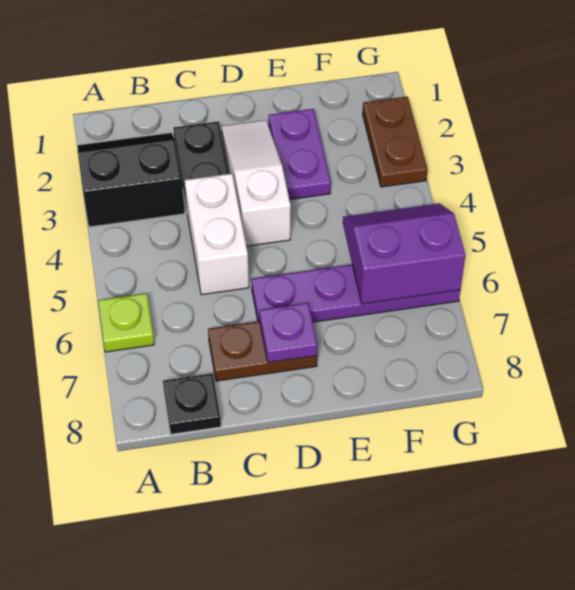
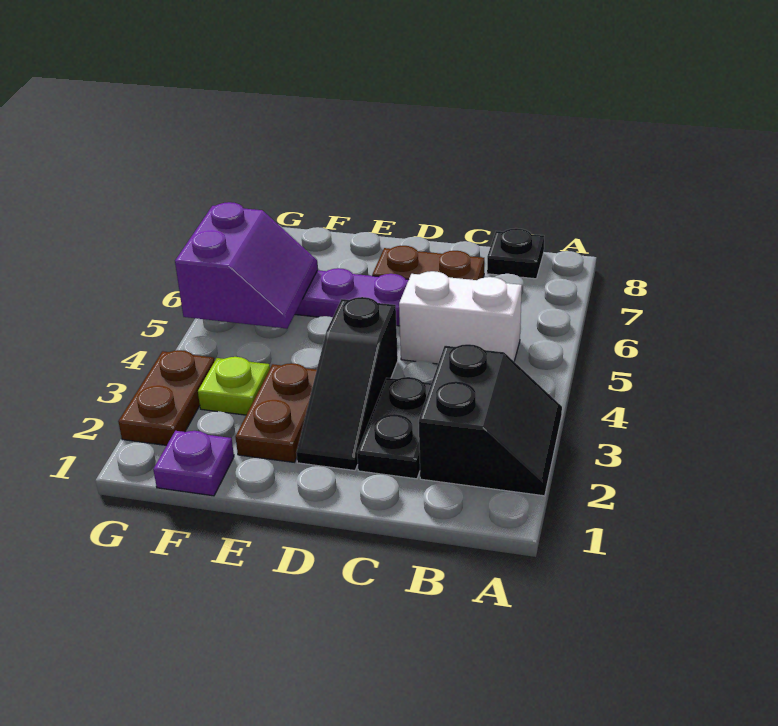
black 2x2 slope [78,133,185,227] -> black 2x2 slope turned to [419,344,562,496]
lime 1x1 plate [98,293,154,352] -> lime 1x1 plate moved to [198,357,270,415]
white 1x2 brick [185,174,249,295] -> white 1x2 brick turned to [399,271,522,364]
white 1x3 slope [221,120,291,246] -> black 1x3 slope [296,297,398,471]
purple 1x1 plate [259,303,317,363] -> purple 1x1 plate moved to [153,431,234,496]
purple 1x2 plate [269,109,331,200] -> brown 1x2 plate [235,363,317,462]
purple 2x2 slope [343,203,465,304] -> purple 2x2 slope turned to [175,202,318,329]

